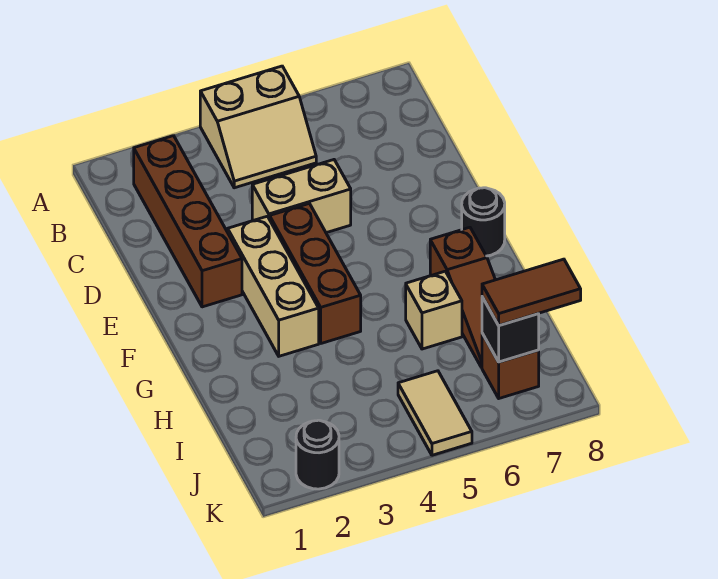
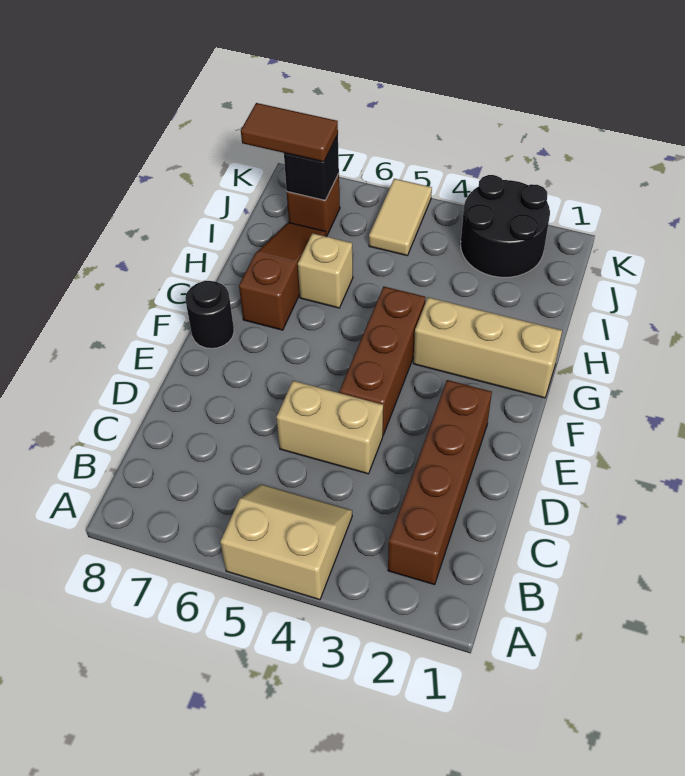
tan 1x3 brick [228,216,319,356] -> tan 1x3 brick turned to [413,297,562,398]
black 1x1 round brick [296,420,339,489] -> black 2x2 round brick [461,175,550,277]

